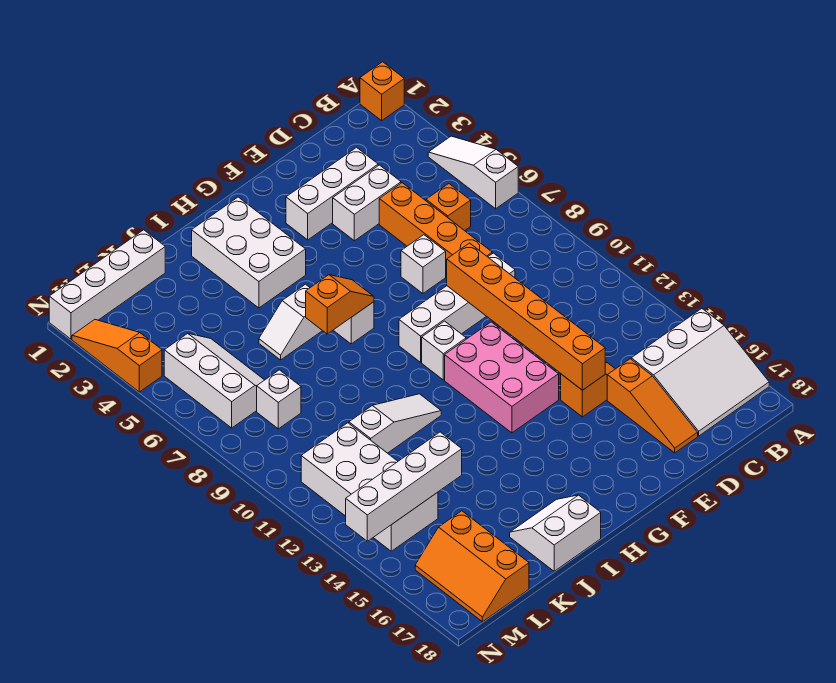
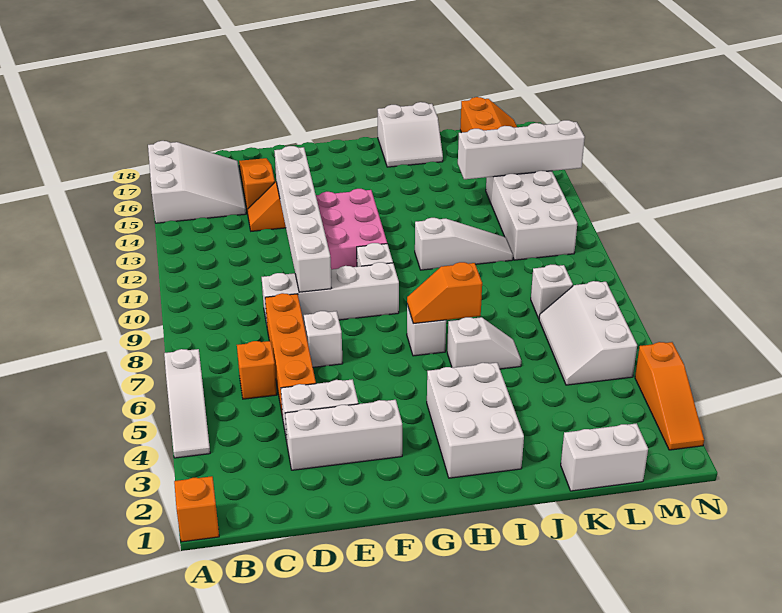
white 3x3 slope [631,309,769,436] -> white 3x3 slope turned to [148,141,246,223]
orange 1x6 brick [447,243,605,390] -> white 1x6 brick [274,146,331,292]
white 1x3 slope [349,394,441,453] -> white 1x3 slope turned to [415,218,513,270]
white 1x4 brick [49,230,165,339] -> white 1x2 brick [561,423,648,491]

